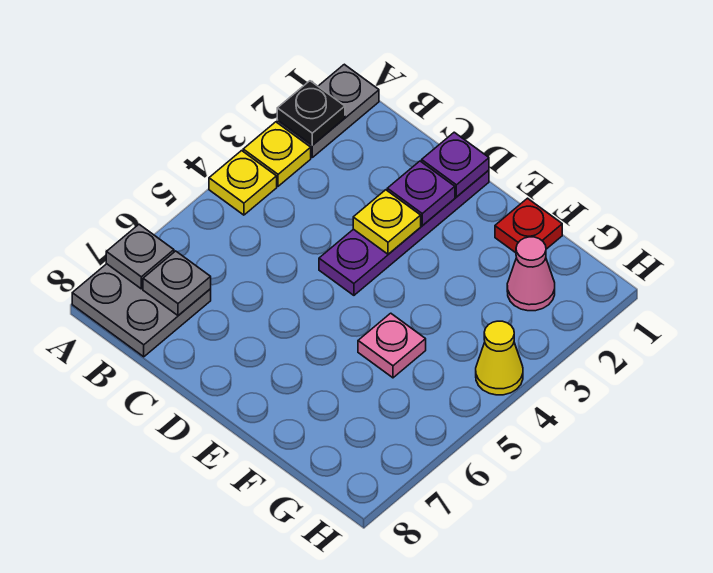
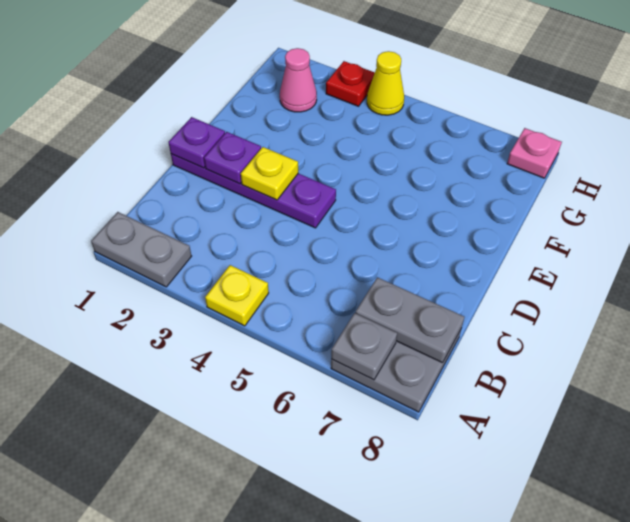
black 1x1 plate [277,81,345,145] -> none
yellow 1x1 plate [243,122,311,186] -> none
grey 1x1 plate [143,251,211,315] -> grey 1x2 plate [356,277,464,363]
red 1x1 plate [495,198,562,253] -> red 1x1 plate moved to [326,61,375,106]
pink 1x1 plate [358,313,426,378] -> pink 1x1 plate moved to [507,128,562,178]

